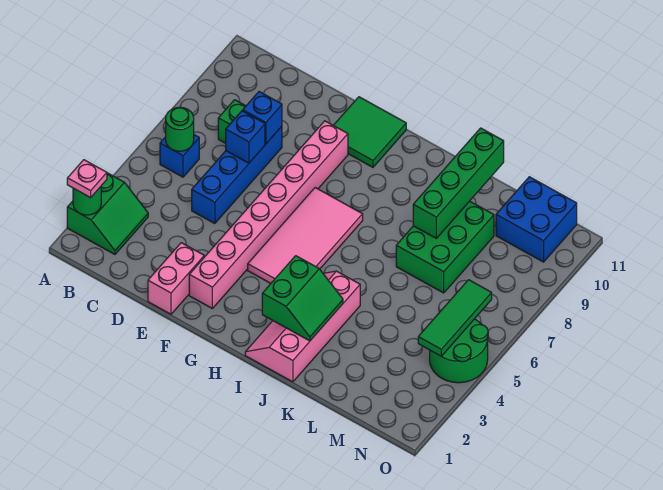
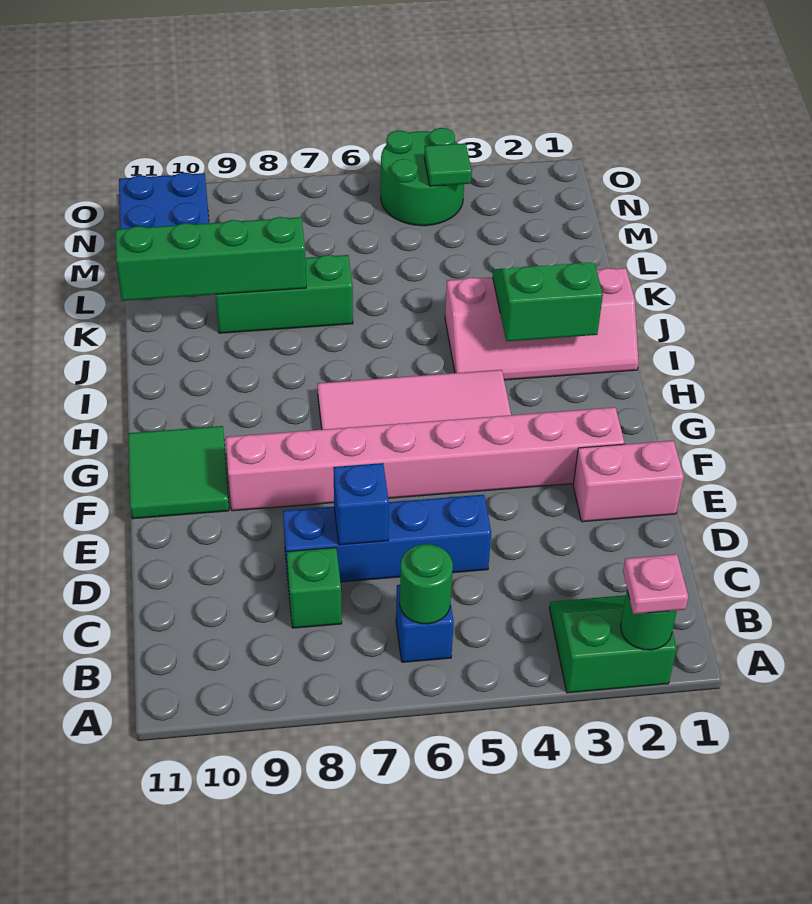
blue 1x1 brick [243,92,282,144] -> none
green 2x3 brick [396,201,494,293] -> green 1x3 brick [216,255,353,333]
green 1x3 tile [418,280,492,356] -> green 1x1 tile [424,143,472,186]

